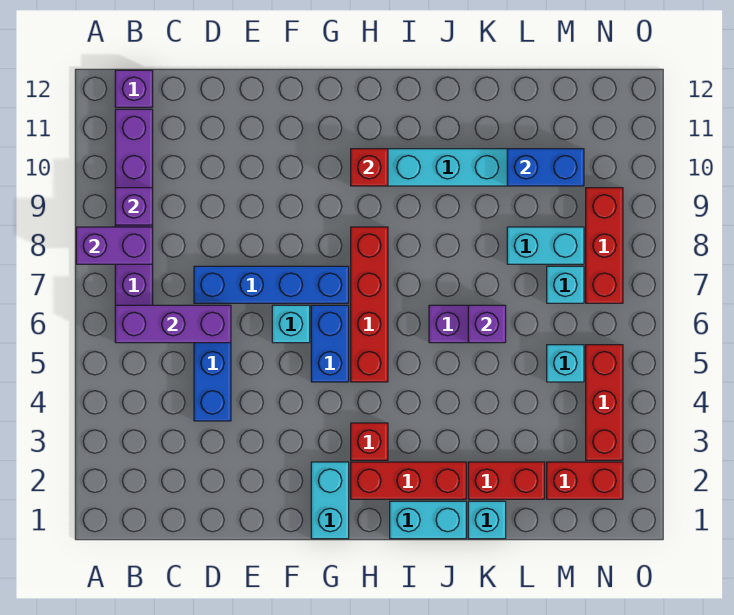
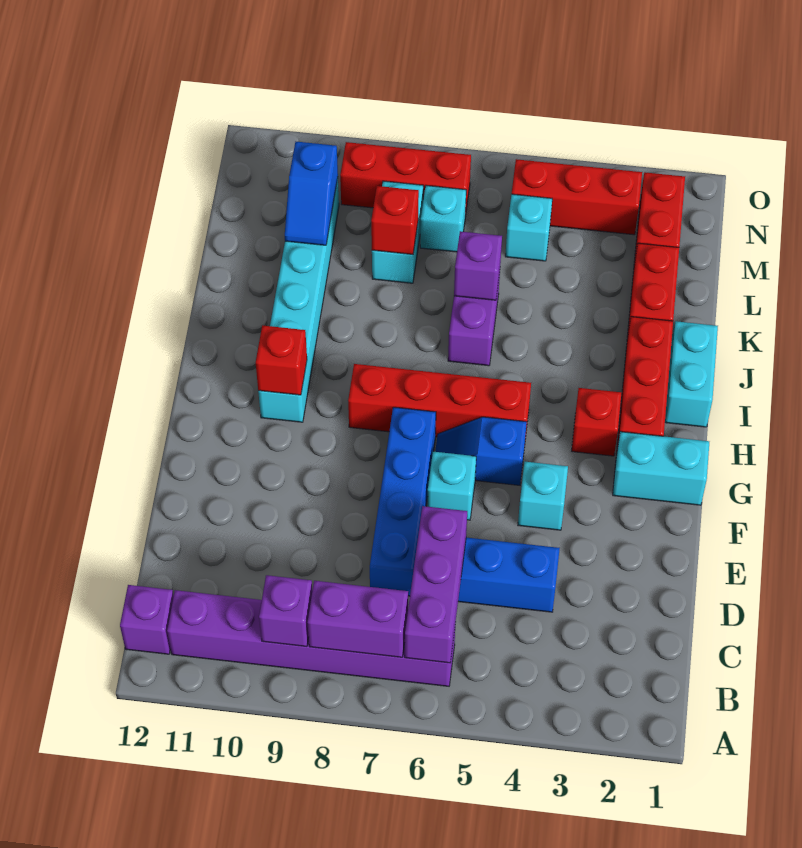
purple 1x2 brick [76,227,153,264] -> purple 1x2 brick turned to [308,581,408,657]
blue 1x2 brick [311,305,349,382] -> blue 1x2 slope [435,417,527,485]
cyan 1x1 brick [468,501,506,539] -> cyan 1x1 brick moved to [518,462,568,530]
none -> red 1x1 brick [371,186,419,254]
blue 1x2 brick [507,149,584,186] -> blue 1x2 slope [285,142,338,245]

